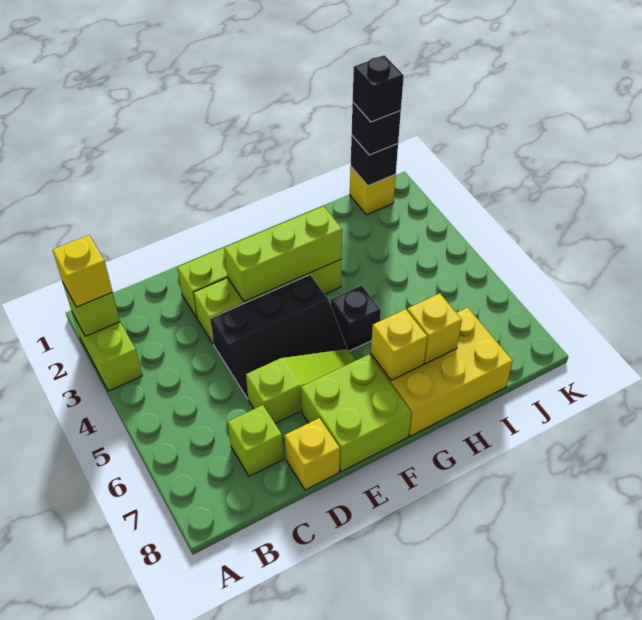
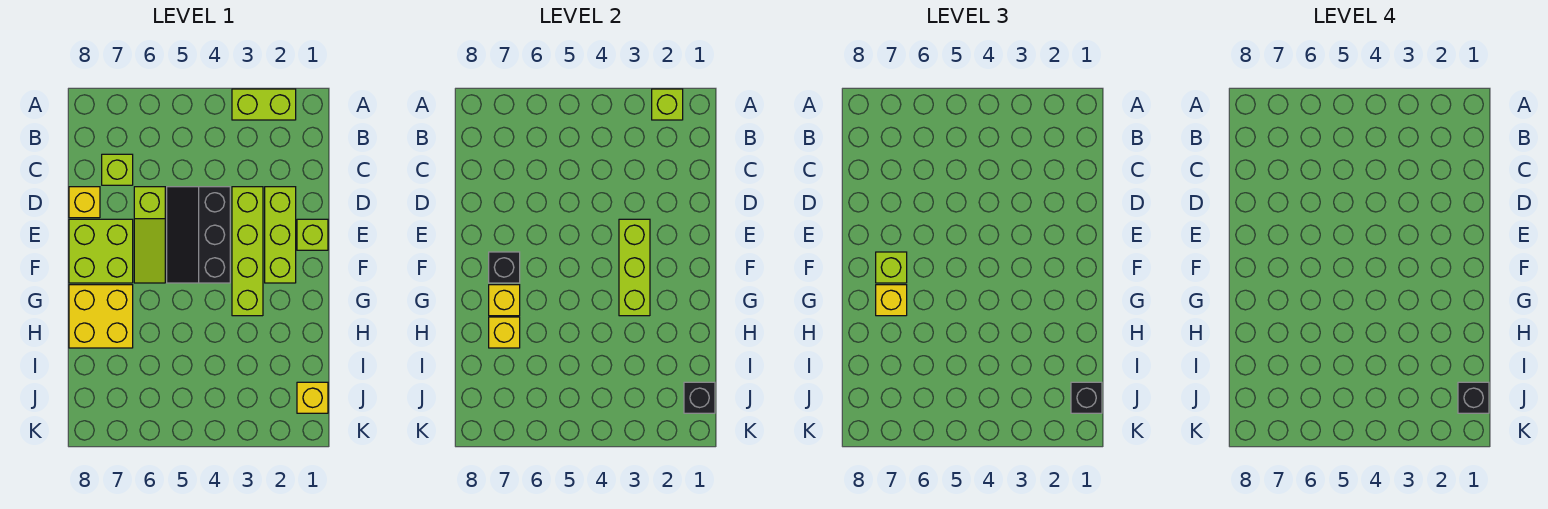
yellow 1x1 brick [53,235,112,307] -> yellow 1x1 brick moved to [876,285,907,316]
none -> lime 1x1 brick [297,219,328,250]
none -> lime 1x1 brick [876,252,907,283]
black 1x1 brick [330,285,381,351] -> black 1x1 brick moved to [489,252,520,283]
yellow 2x3 brick [371,308,513,436] -> yellow 2x2 brick [69,285,133,348]

